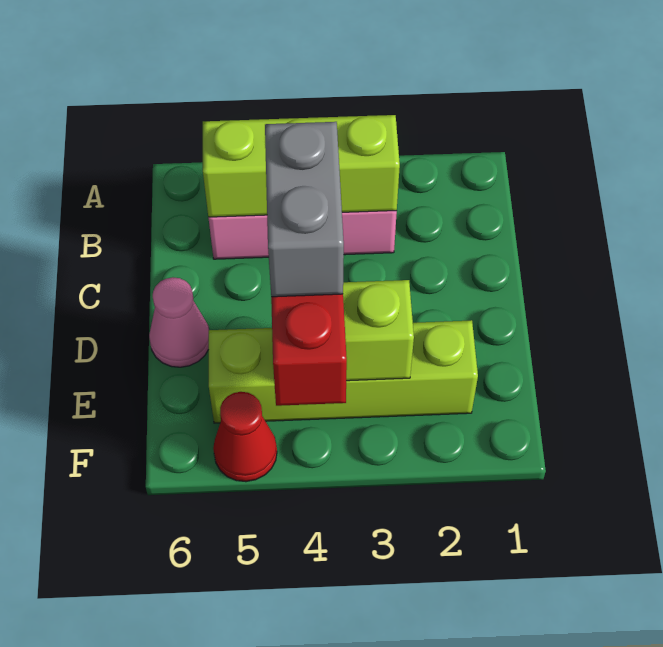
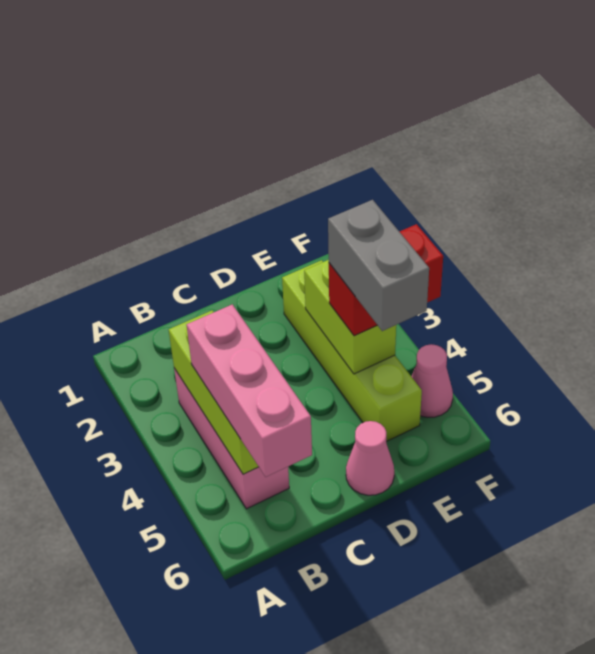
none -> pink 1x3 brick [186,304,312,477]
grey 1x2 brick [265,122,344,297] -> grey 1x2 brick turned to [328,200,429,331]
red 1x1 cone [213,392,277,482] -> pink 1x1 cone [411,344,453,417]

